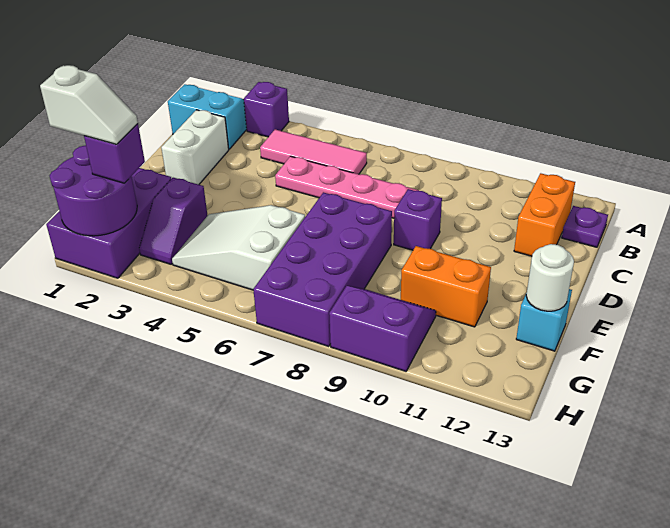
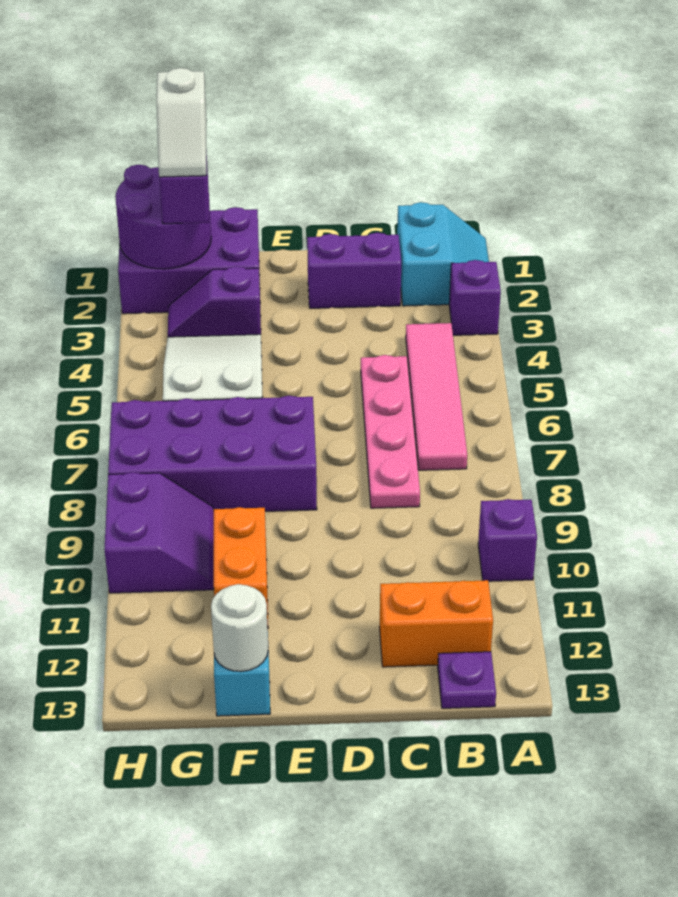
pink 1x3 tile [260,129,367,174] -> pink 1x4 tile [406,323,467,470]
white 1x2 brick [161,110,229,185] -> purple 1x2 brick [307,233,401,308]
purple 1x1 brick [394,189,442,250] -> purple 1x1 brick moved to [478,499,537,581]

